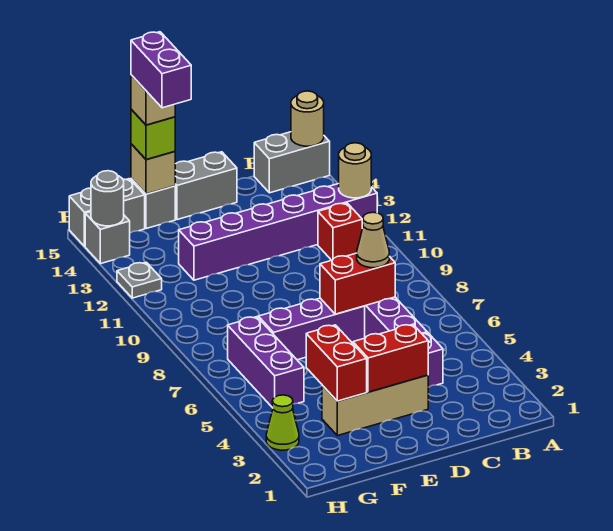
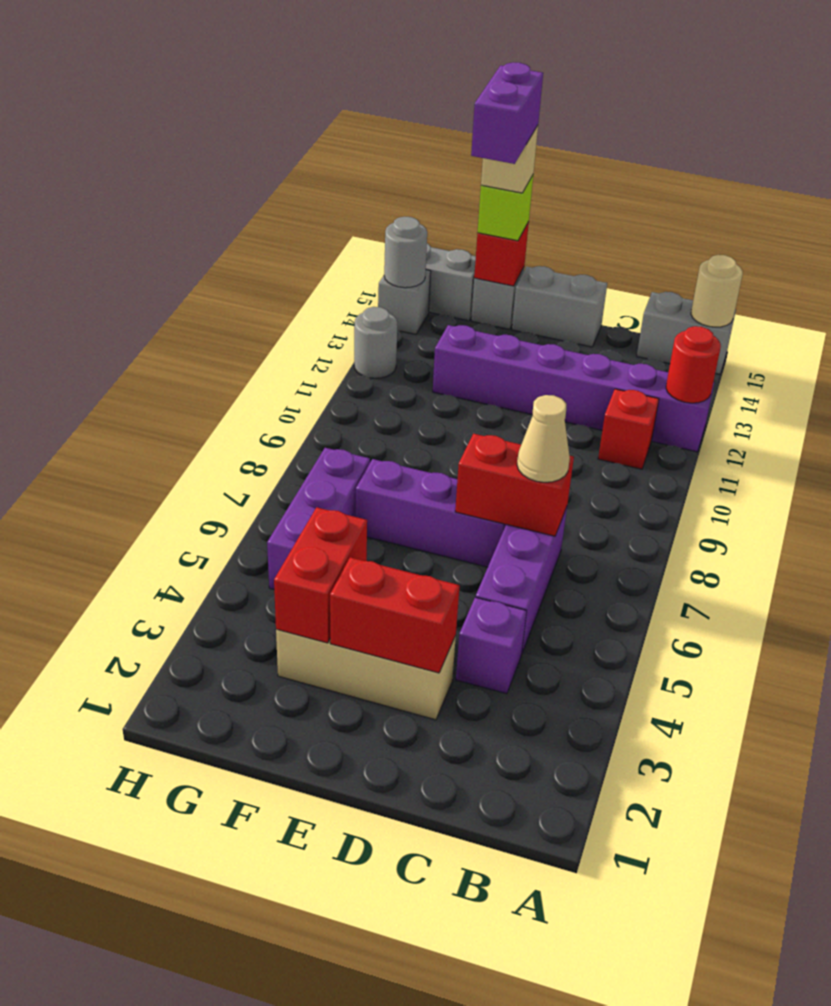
tan 1x1 round brick [339,143,371,198] -> red 1x1 round brick [666,326,721,403]
tan 1x1 brick [131,144,175,194] -> red 1x1 brick [474,222,529,286]
lime 1x1 cone [266,395,299,450] -> none
grey 1x1 plate [117,262,162,298] -> grey 1x1 round brick [354,307,397,378]

